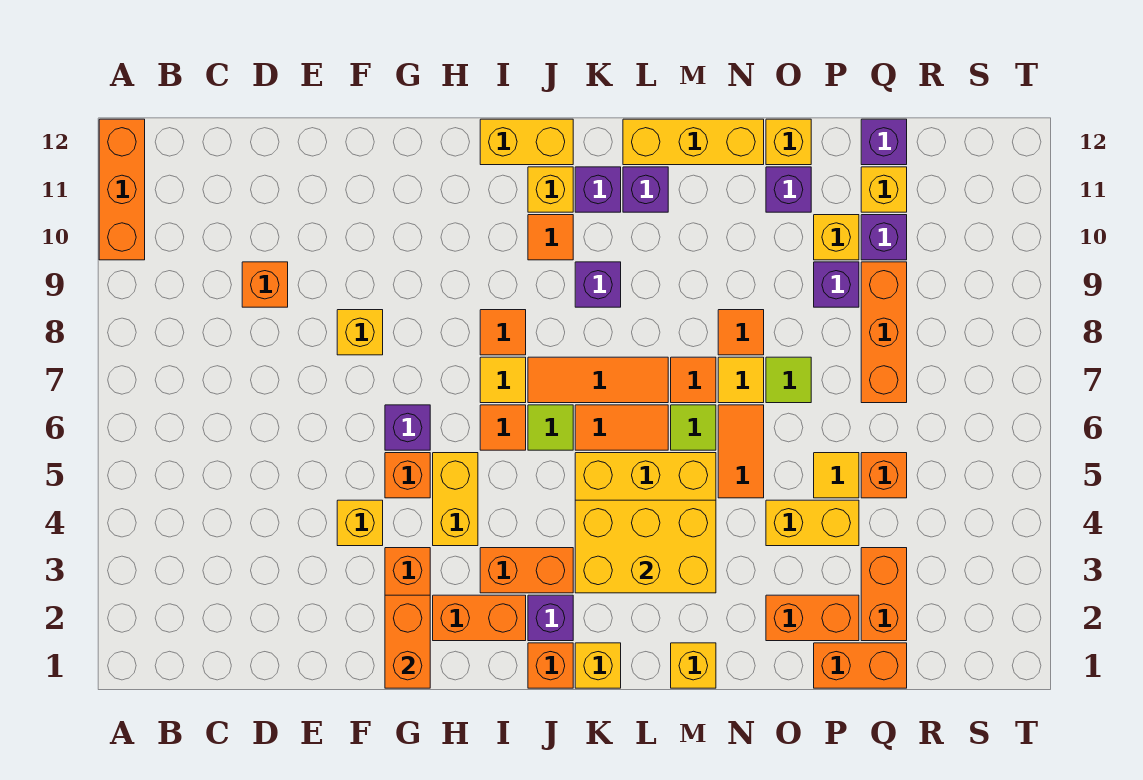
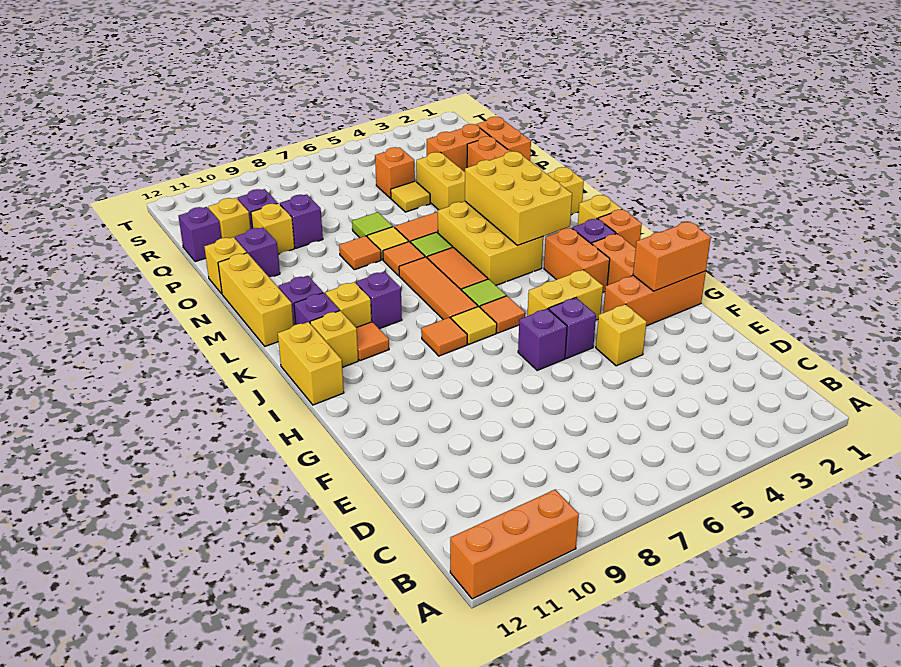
orange 1x1 brick [242,262,288,307] -> none
yellow 1x1 brick [337,310,383,355] -> yellow 1x1 brick moved to [325,282,372,328]
orange 1x1 brick [385,453,430,498] -> purple 1x1 brick [549,298,596,359]
orange 1x3 brick [861,262,907,403] -> none

